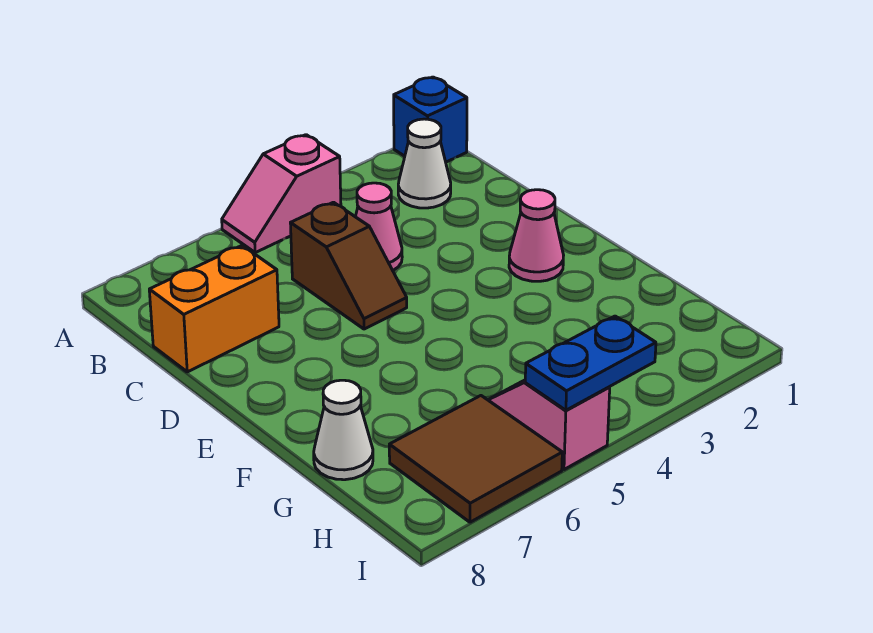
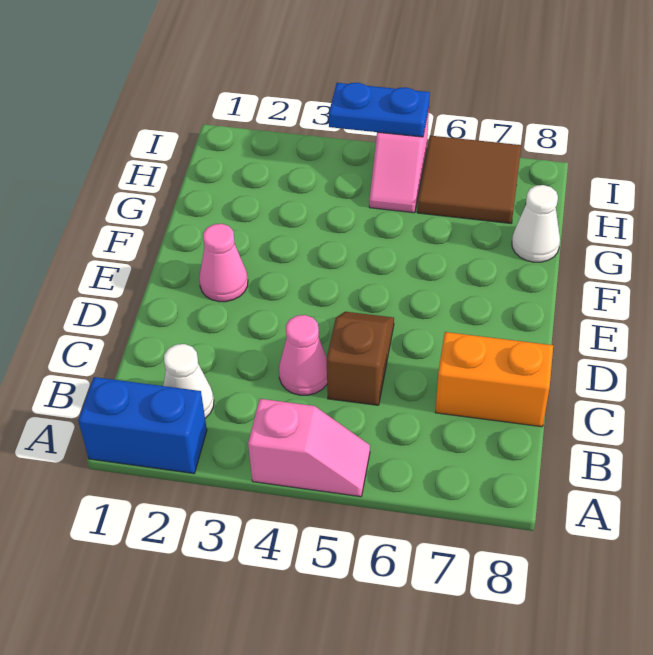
blue 1x1 brick [394,77,467,162] -> blue 1x2 brick [78,377,207,473]

